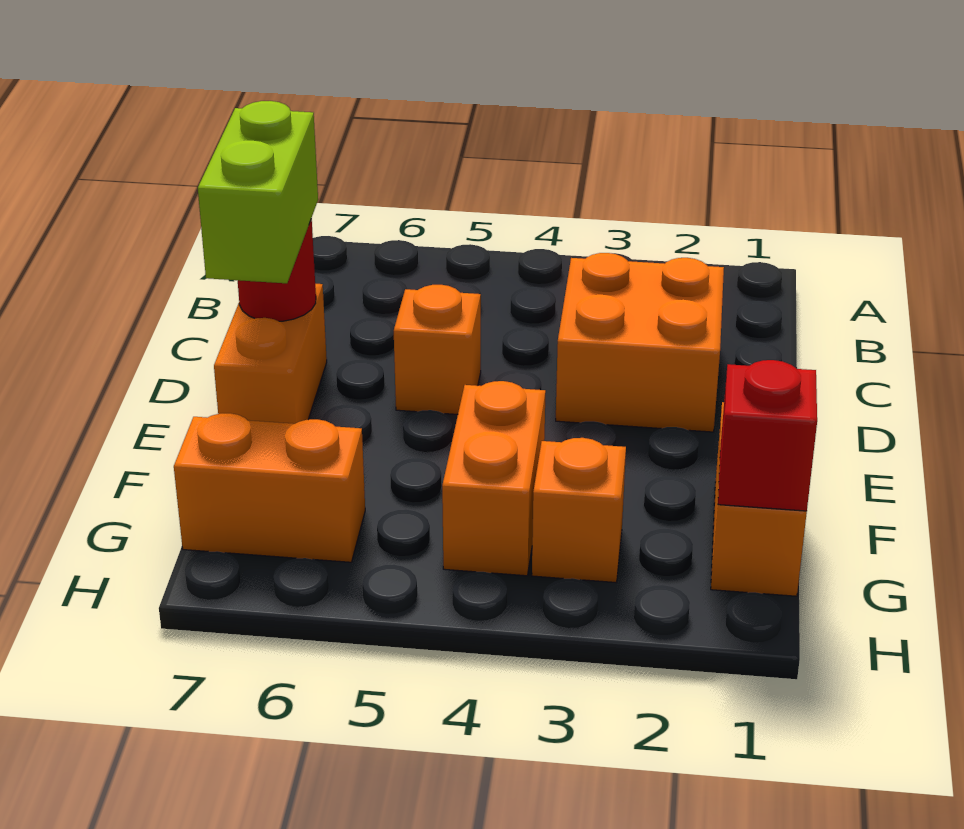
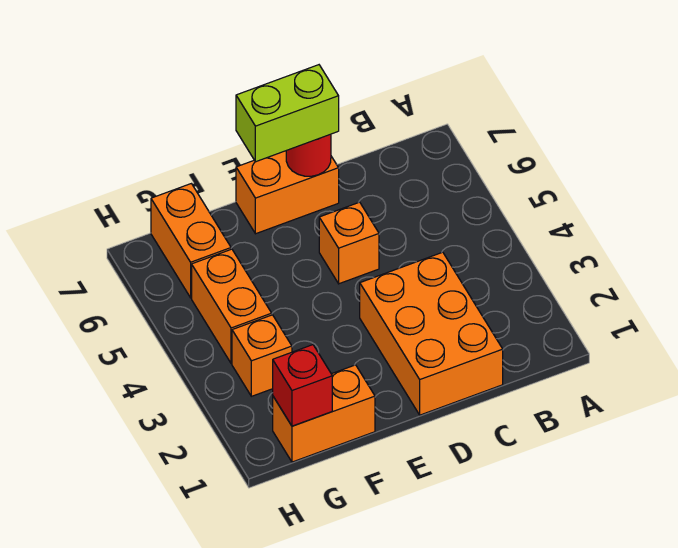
orange 2x2 brick [556,253,724,432] -> orange 2x3 brick [360,252,503,415]
orange 1x2 brick [442,381,546,576] -> orange 1x2 brick turned to [192,249,272,364]

